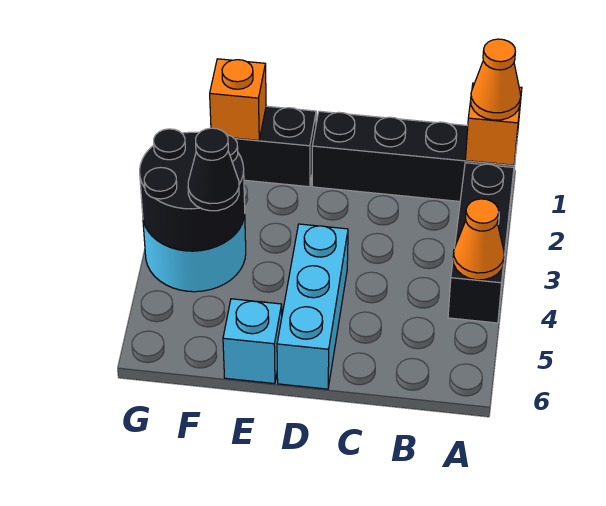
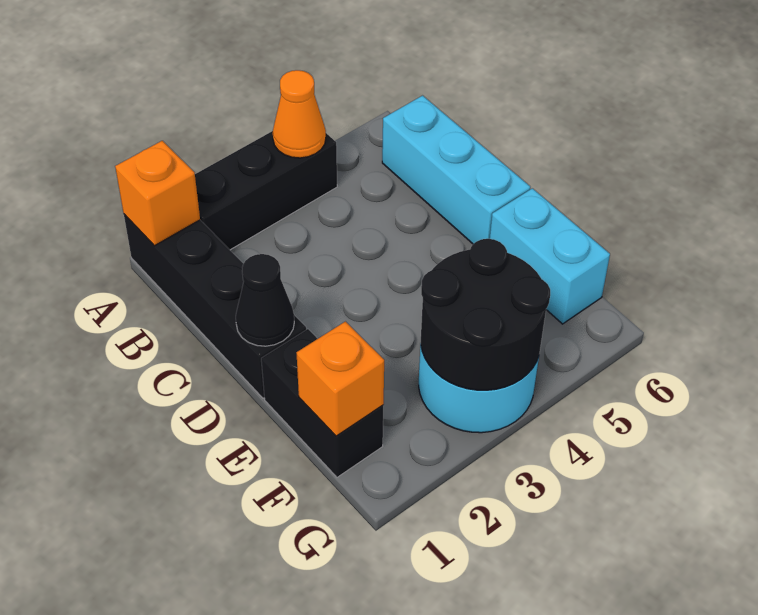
orange 1x1 cone [471,39,521,120] -> none
cyan 1x3 brick [277,224,348,389] -> cyan 1x3 brick turned to [382,96,530,244]
cyan 1x1 brick [223,299,282,384] -> cyan 1x2 brick [490,188,610,324]
black 1x1 cone [188,128,239,211] -> black 1x1 cone moved to [236,254,294,346]

